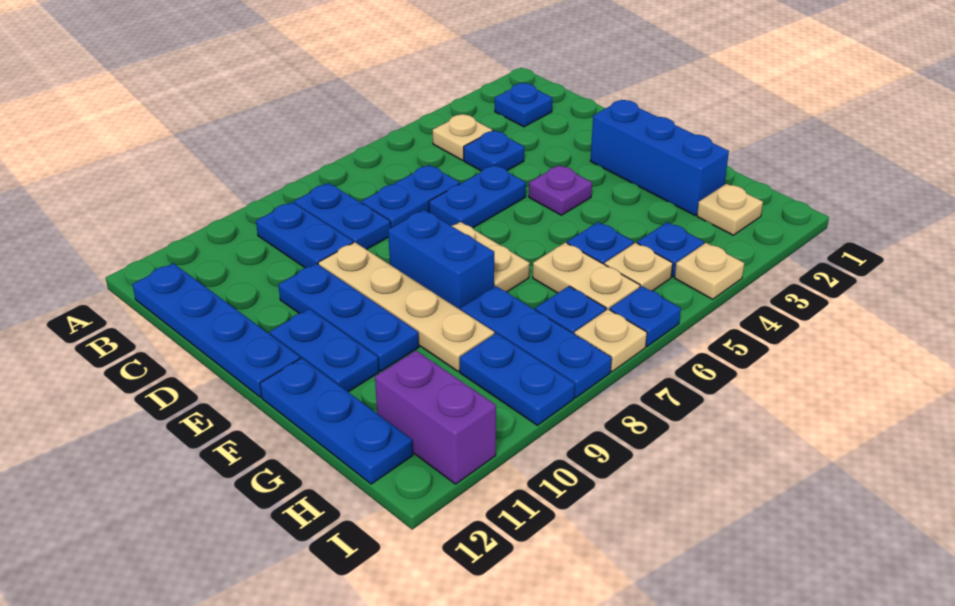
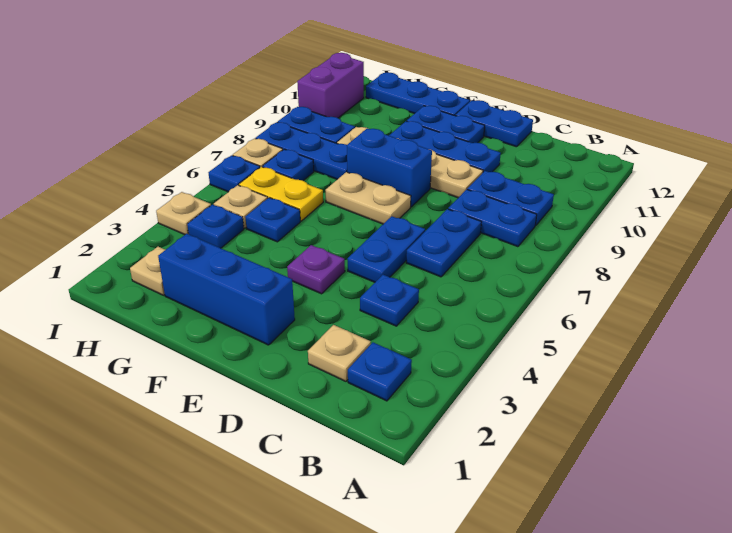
tan 1x1 plate [433,114,492,160] -> tan 1x1 plate moved to [308,325,371,381]
blue 1x4 plate [132,263,300,397] -> blue 1x2 plate [455,100,533,147]
tan 1x2 plate [533,243,640,310] -> yellow 1x2 plate [239,167,323,221]
purple 1x2 brick [375,351,496,484] -> purple 1x2 brick turned to [297,53,364,118]

